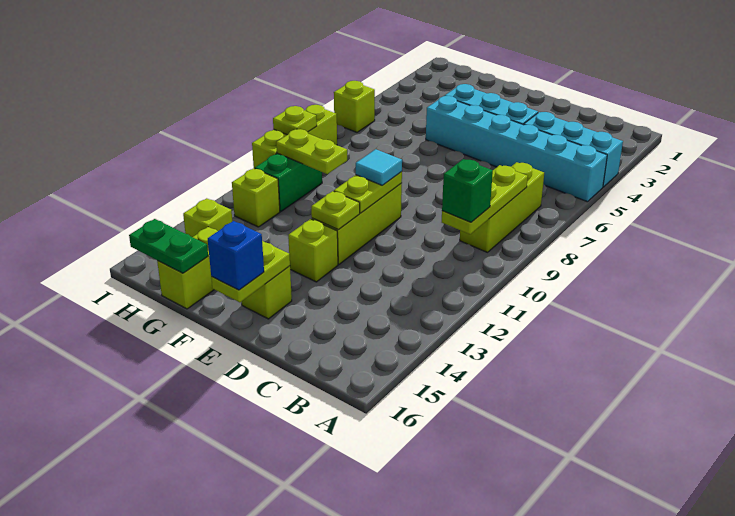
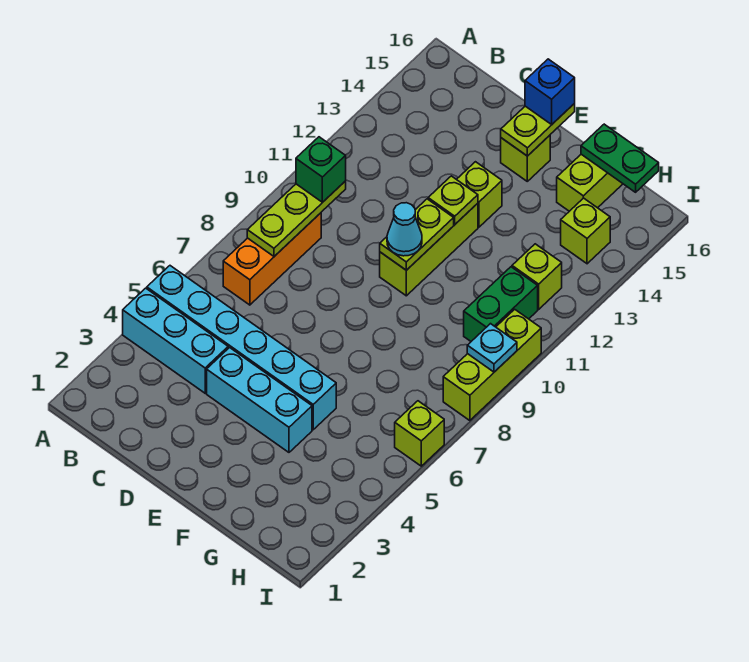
lime 1x3 brick [460,162,544,252] -> orange 1x3 brick [223,213,321,305]
cyan 1x1 tile [356,149,402,185] -> cyan 1x1 cone [387,203,422,256]
lime 1x2 plate [276,129,347,174] -> none
lime 1x1 plate [273,106,317,135] -> cyan 1x1 plate [467,324,517,372]

